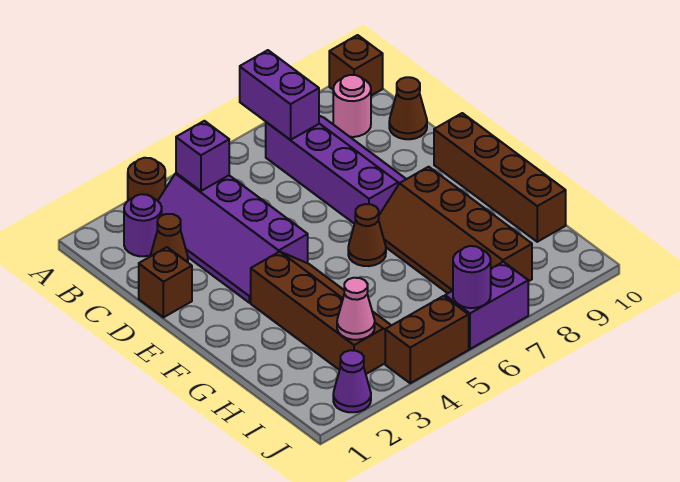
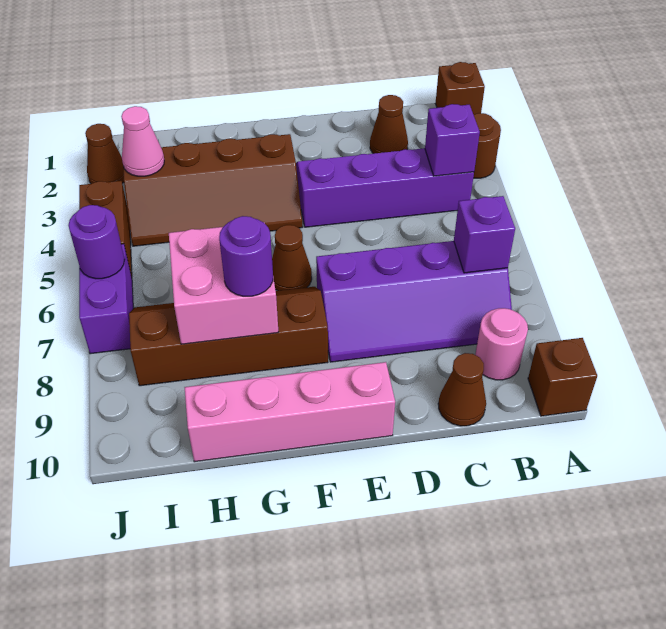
purple 1x2 brick [240,50,319,140] -> purple 1x1 brick [454,196,515,273]
purple 1x1 round brick [124,194,162,256] -> purple 1x1 round brick moved to [219,216,273,296]
brown 1x1 brick [139,247,192,317] -> brown 1x1 brick moved to [436,62,485,115]
brown 1x4 brick [434,113,566,242] -> pink 1x4 brick [185,362,395,462]
none -> pink 2x2 brick [169,222,278,344]
purple 1x1 cone [333,350,371,412] -> brown 1x1 cone [85,124,124,184]

